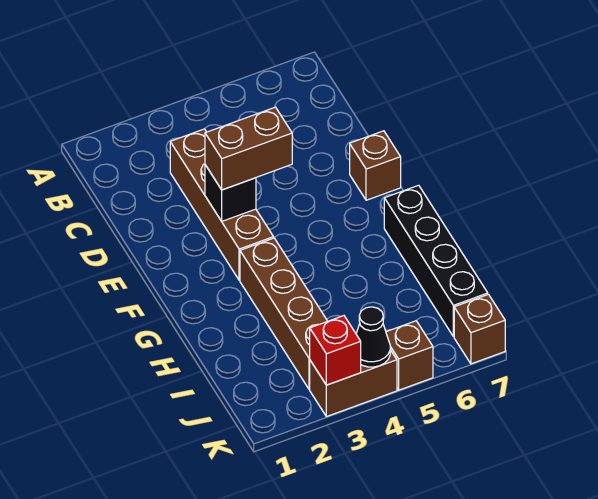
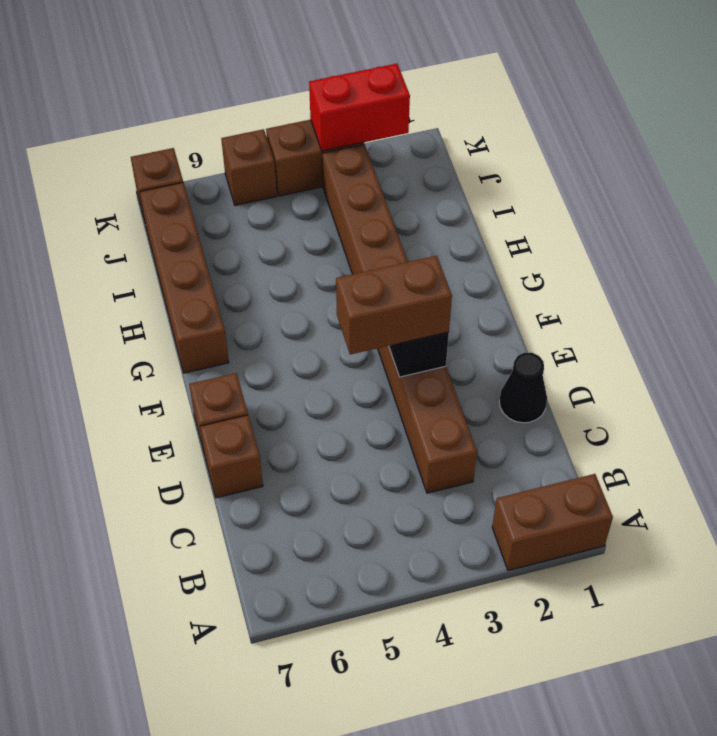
none -> brown 1x2 brick [492,474,613,570]
none -> brown 1x1 brick [200,415,263,498]
black 1x4 brick [384,185,488,337] -> brown 1x4 brick [140,183,229,373]
red 1x1 brick [310,316,361,385] -> red 1x2 brick [309,64,410,151]
black 1x1 cone [356,307,390,367] -> black 1x1 cone moved to [499,353,547,423]

